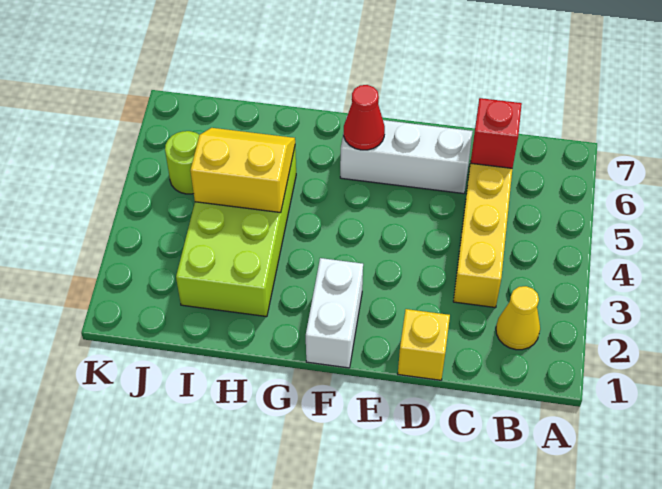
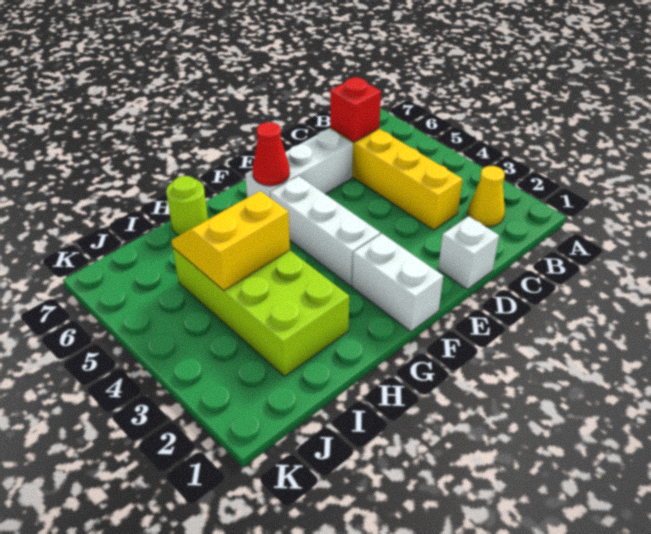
yellow 1x1 brick [398,309,450,380] -> white 1x1 brick [438,216,499,289]
none -> white 1x3 brick [270,176,380,286]
lime 1x1 round brick [165,131,199,194] -> lime 1x1 round brick moved to [166,176,208,236]

